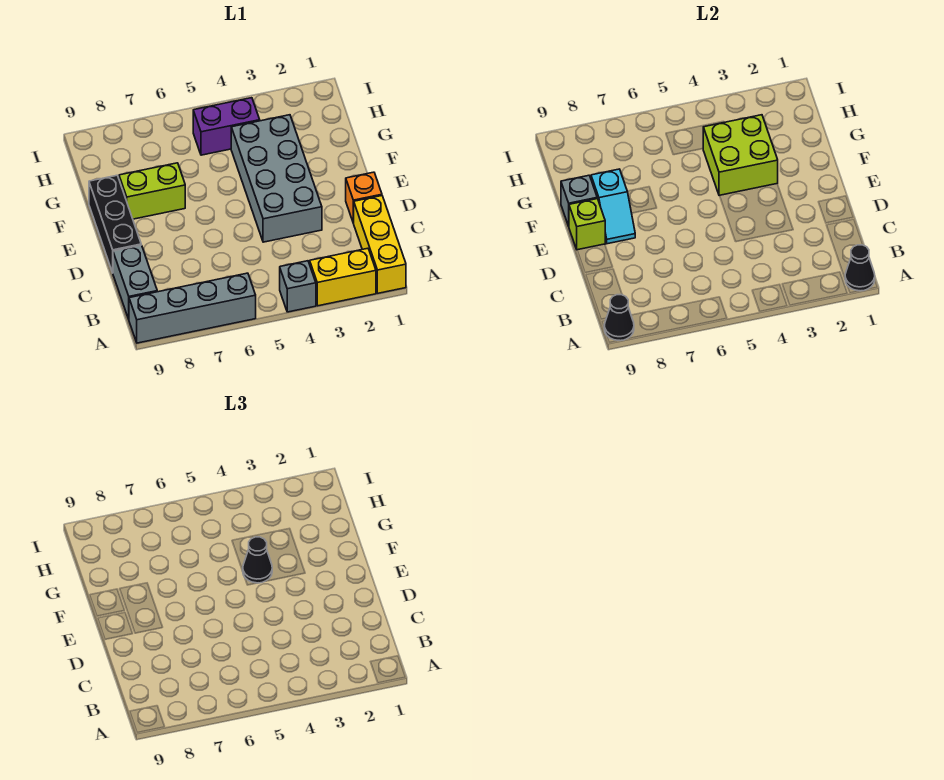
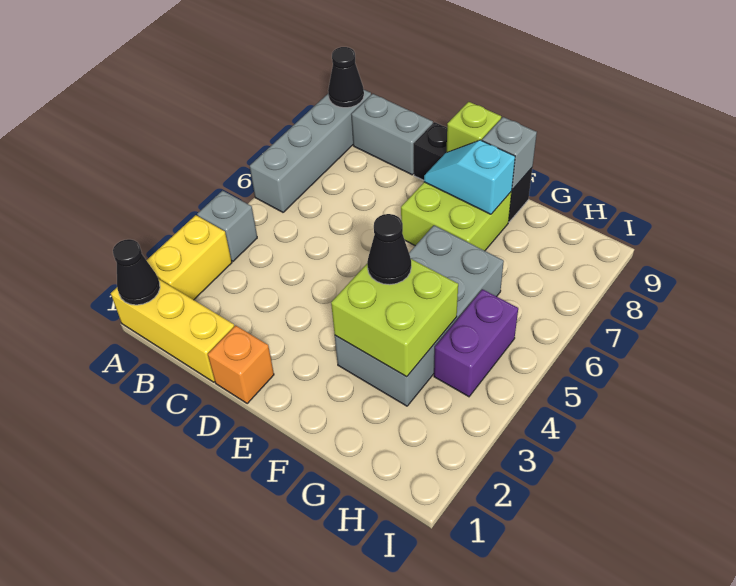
grey 2x4 brick [231,115,322,242] -> grey 2x4 brick turned to [335,225,504,406]
lime 1x2 brick [119,163,185,219] -> lime 2x2 brick [401,182,512,251]

